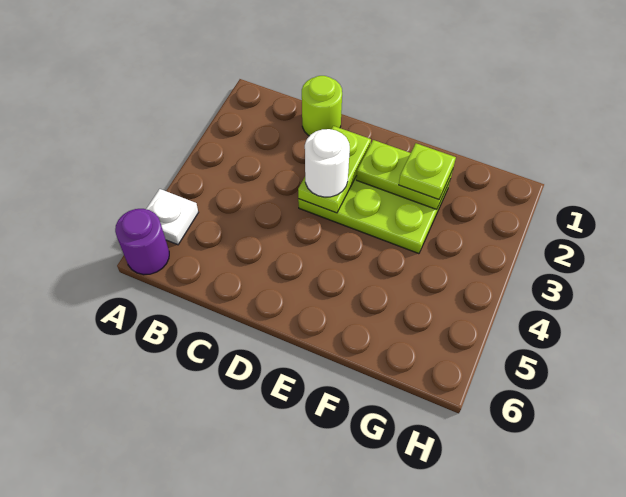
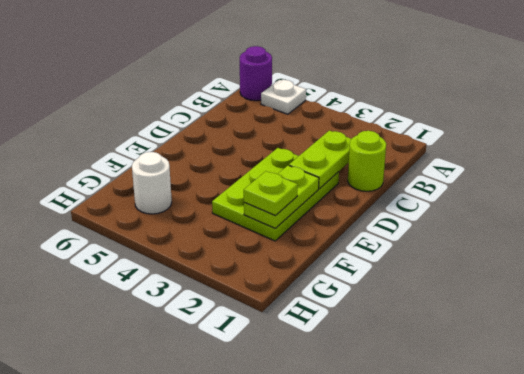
lime 1x2 plate [298,126,371,213] -> lime 1x2 plate turned to [289,131,351,189]
white 1x1 round brick [305,129,350,197] -> white 1x1 round brick moved to [132,152,172,214]

